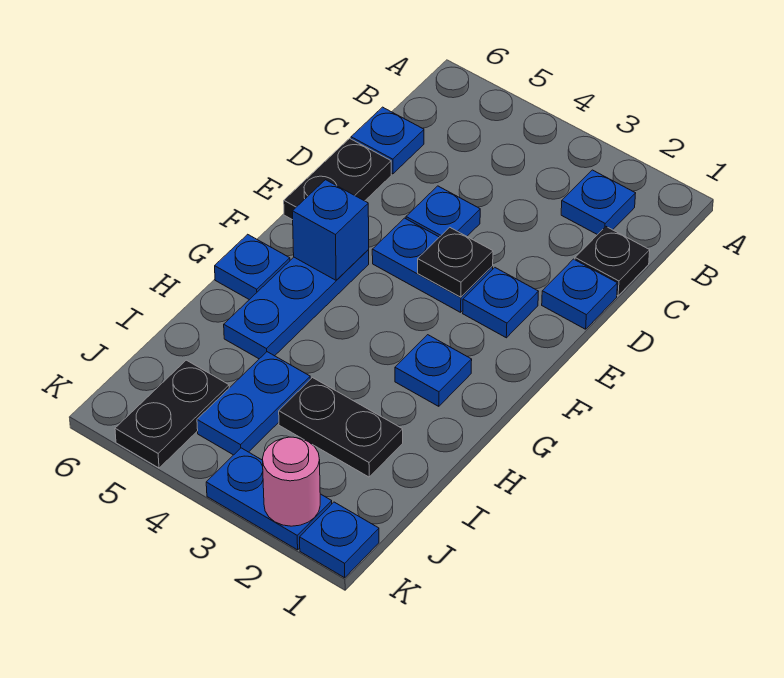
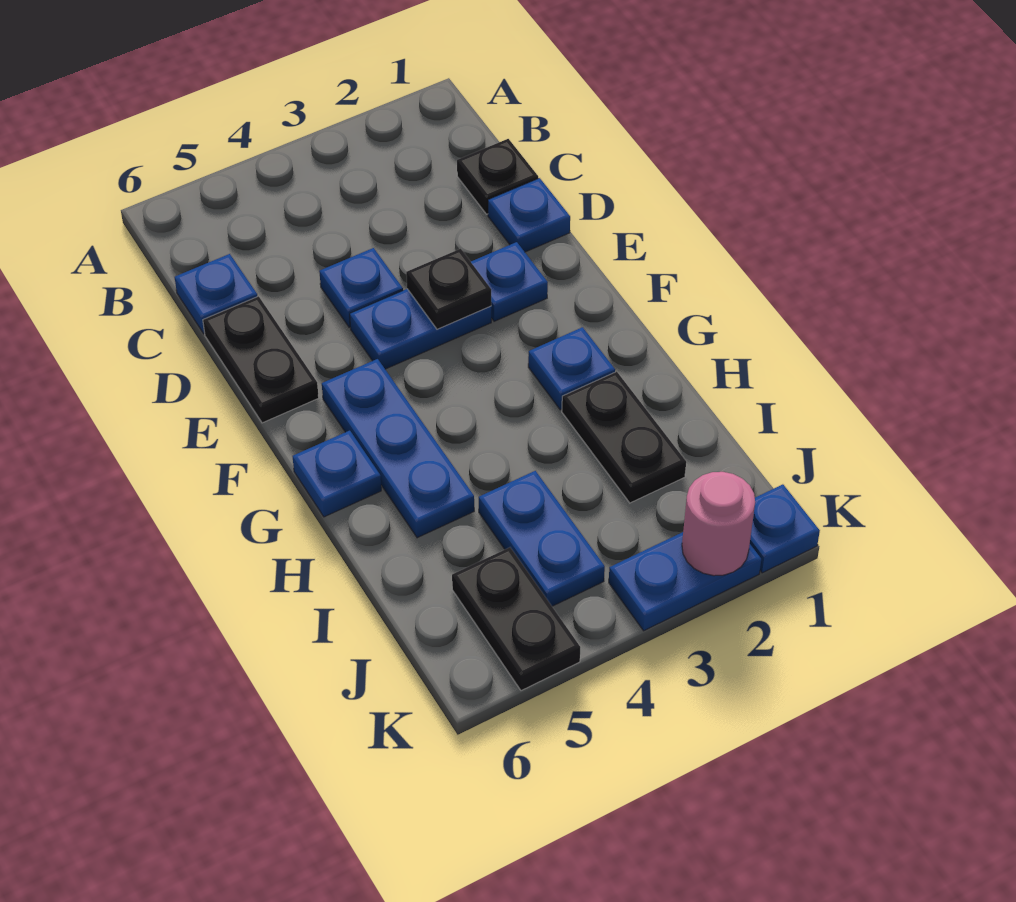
blue 1x1 plate [561,170,636,235] -> none
blue 1x1 brick [292,180,369,280] -> none
black 1x2 plate [279,378,403,477] -> black 1x2 plate turned to [562,372,686,503]

